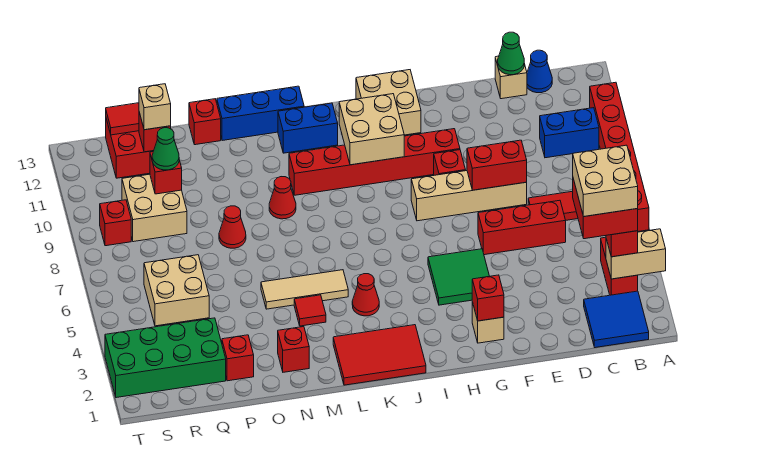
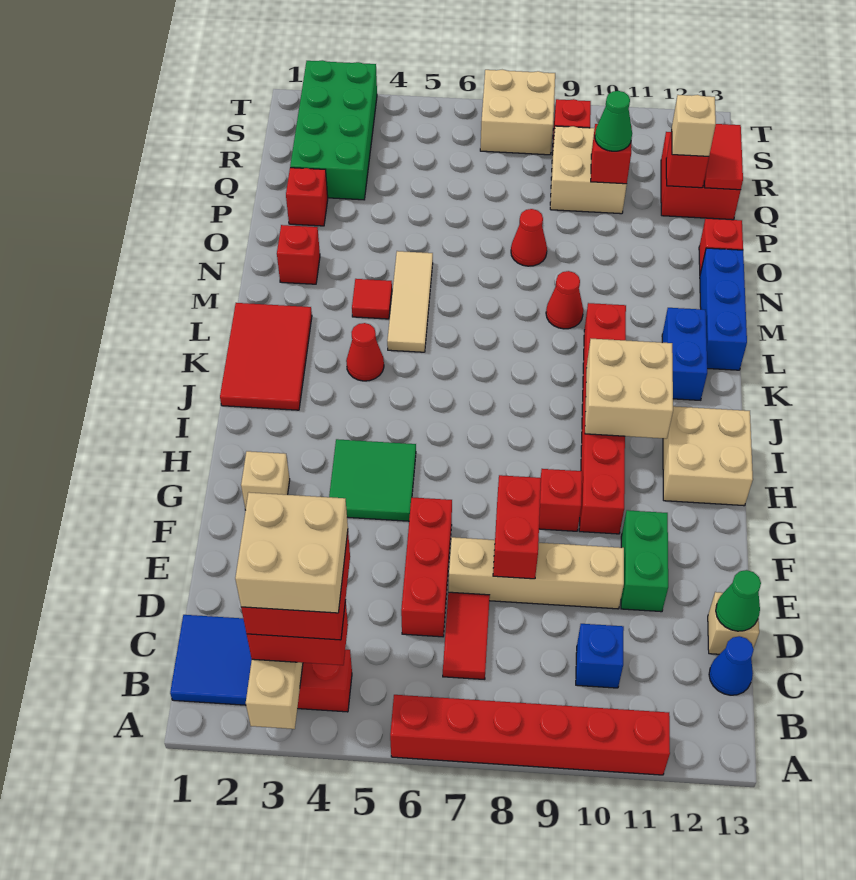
blue 1x2 brick [540,108,599,158] -> blue 1x1 brick [576,624,624,688]
tan 1x4 brick [411,171,527,221] -> tan 1x4 brick turned to [448,537,624,609]
none -> green 1x2 brick [621,510,668,612]
red 1x1 brick [472,275,504,321] -> none
tan 2x2 brick [144,255,209,326] -> tan 2x2 brick moved to [480,70,555,155]

